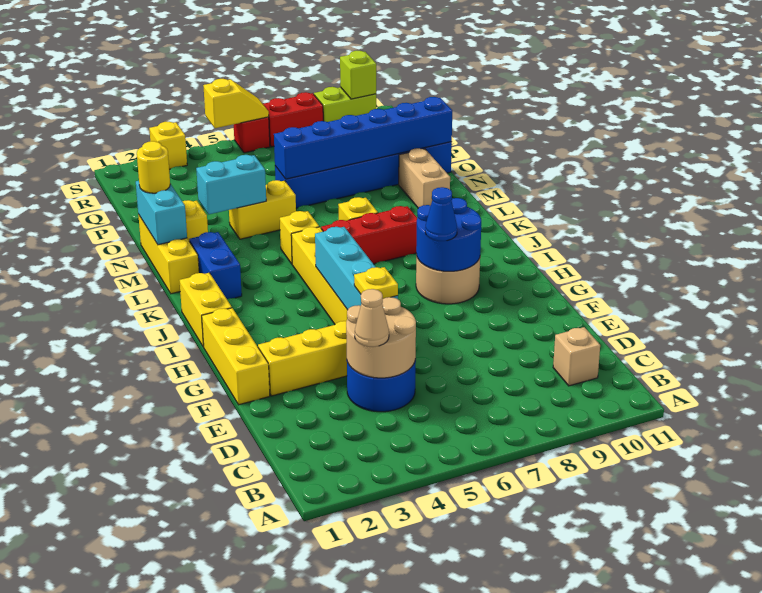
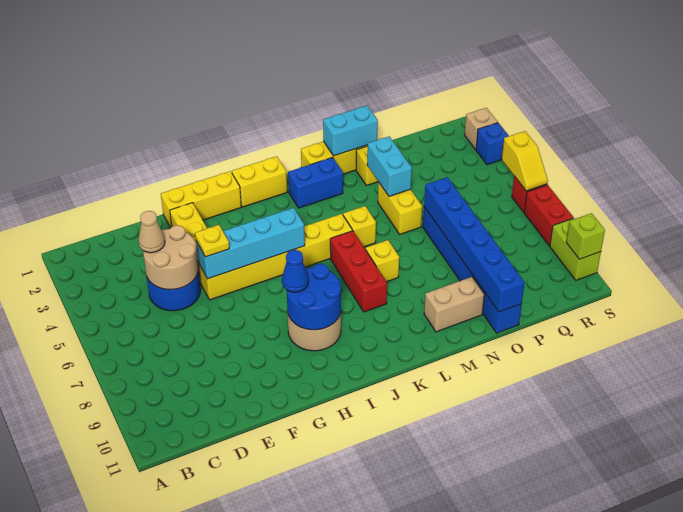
tan 1x1 brick [553,327,600,386] -> tan 1x1 brick moved to [465,108,498,149]
yellow 1x1 round brick [137,141,170,193] -> none
yellow 1x1 brick [149,122,187,169] -> blue 1x1 brick [476,123,509,165]

